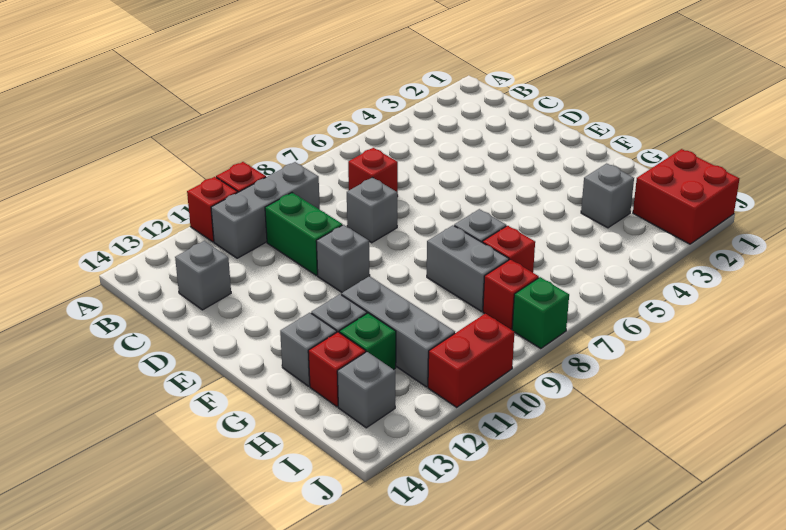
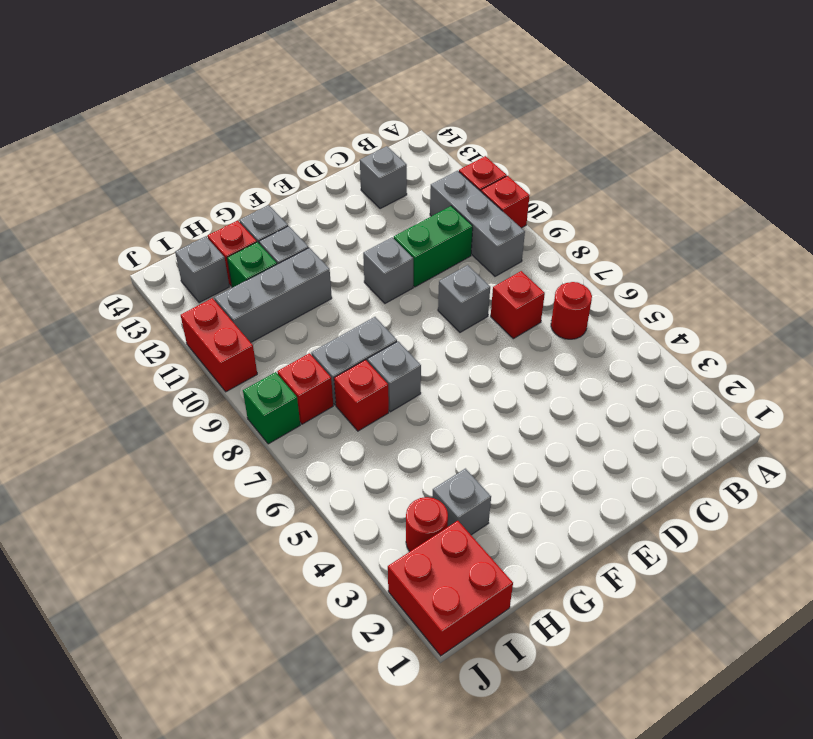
none -> red 1x1 round brick [551,282,592,339]
none -> red 1x1 round brick [406,497,448,552]

